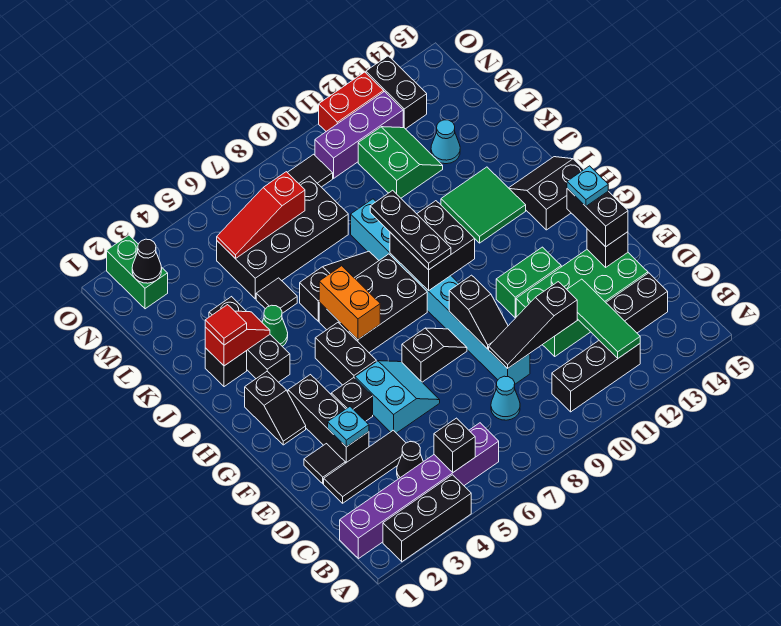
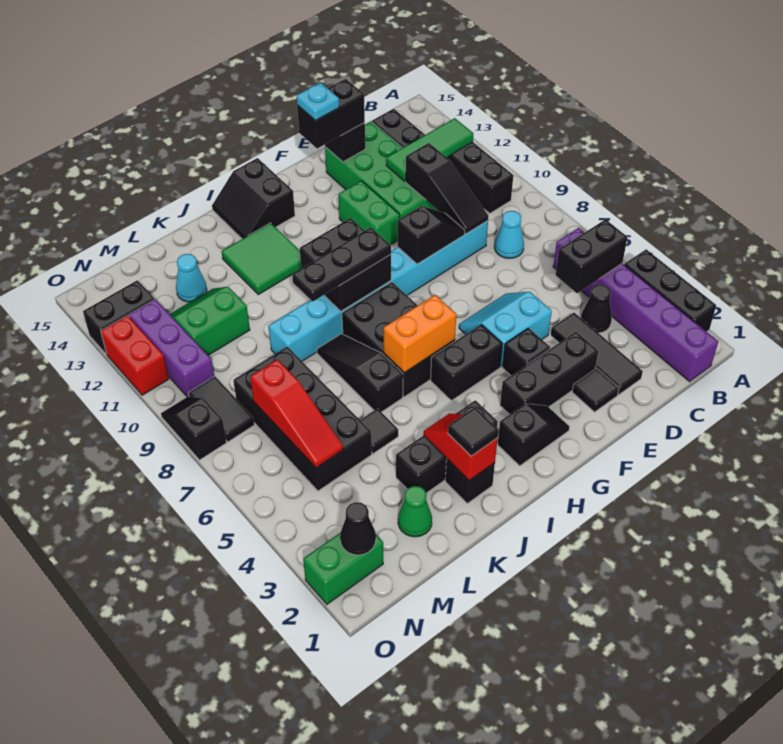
black 1x1 brick [434,418,475,472] -> black 1x2 brick [556,219,628,293]
cyan 1x1 plate [328,407,369,447] -> none
black 1x2 slope [402,328,467,382] -> black 1x2 slope moved to [161,397,226,460]
red 1x1 tile [205,305,247,345] -> black 1x1 tile [448,408,498,456]
green 1x1 cone [262,305,288,346] -> green 1x1 cone moved to [398,486,432,537]

